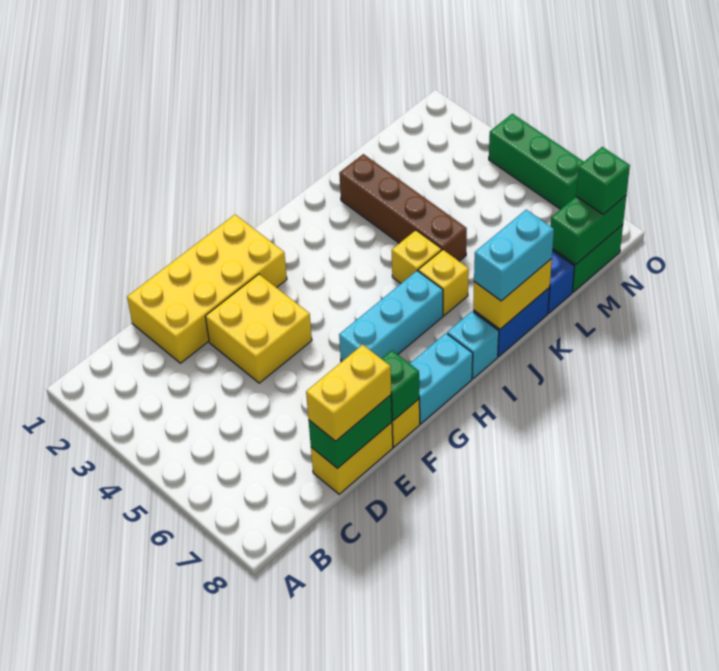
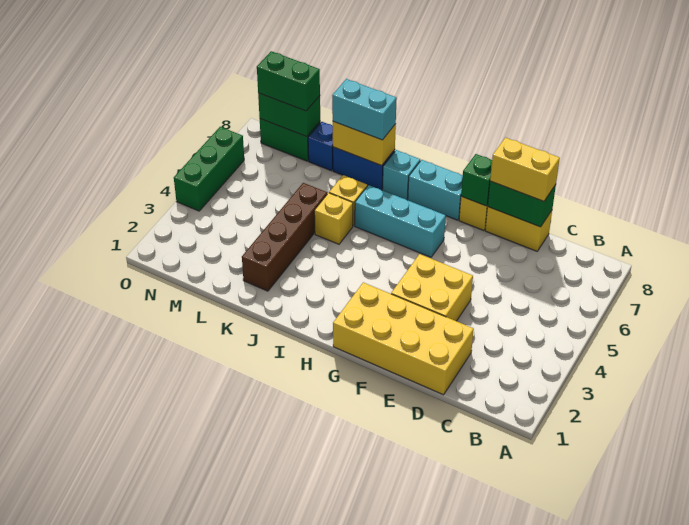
green 1x1 brick [576,147,630,214] -> green 1x2 brick [257,51,320,111]

